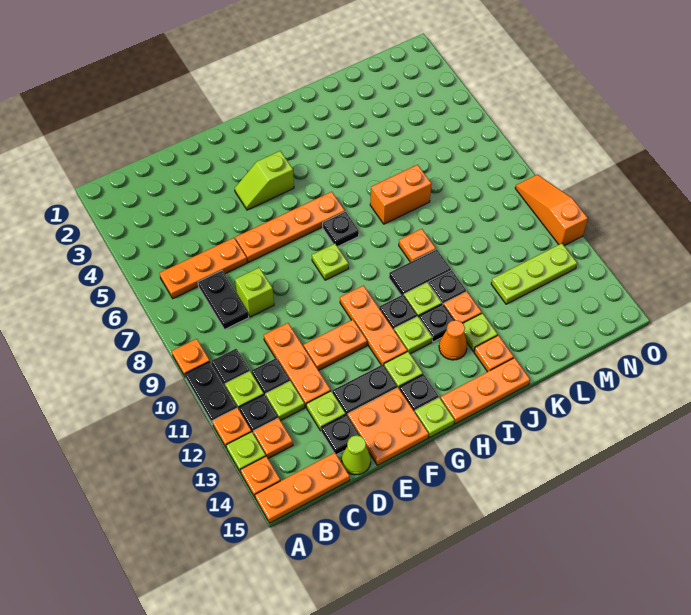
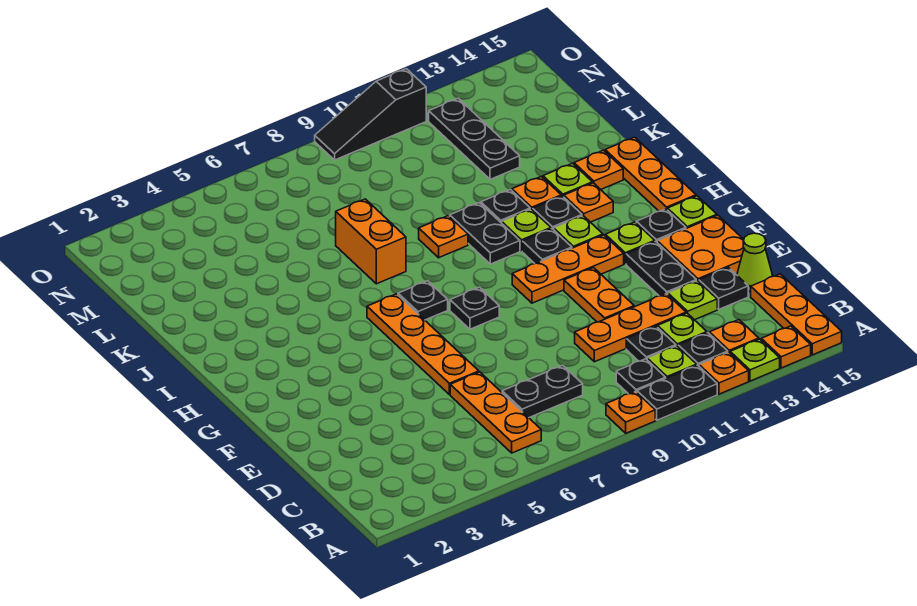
lime 1x1 brick [235,268,274,317] -> none
lime 1x2 slope [235,151,294,210] -> none
lime 1x1 plate [312,244,349,280] -> black 1x1 plate [450,287,499,329]
black 1x2 tile [389,249,451,295] -> black 1x2 plate [449,203,520,264]
orange 1x1 cone [439,320,467,360] -> orange 1x1 plate [564,183,613,222]
lime 1x3 plate [491,243,577,304] -> black 1x3 plate [429,98,520,179]
orange 1x3 slope [515,175,588,246] -> black 1x3 slope [315,69,426,160]

